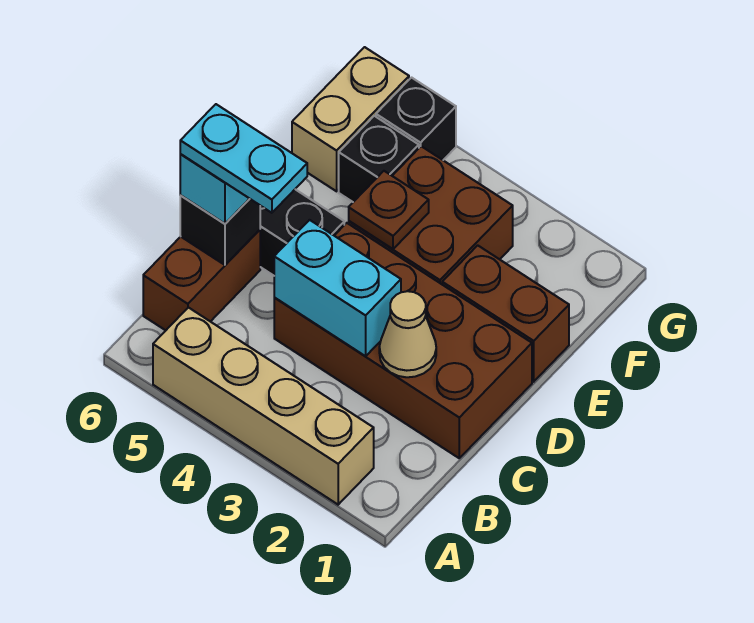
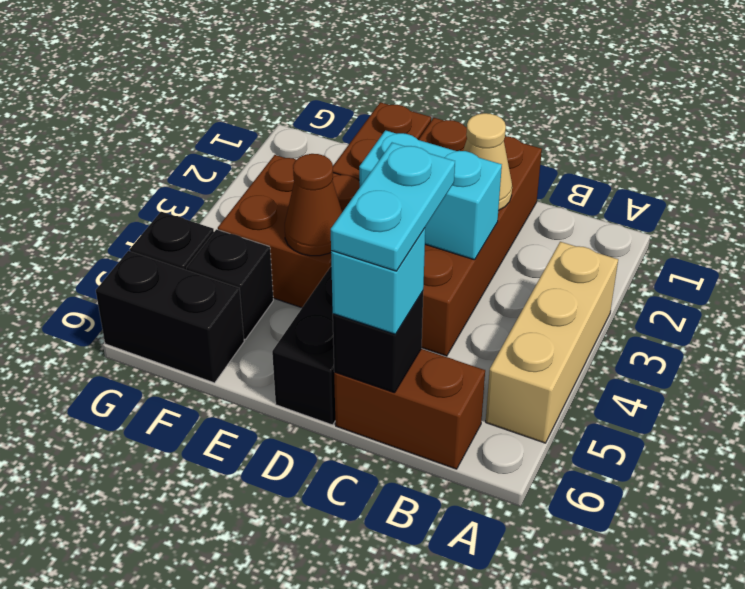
tan 1x4 brick [153,308,374,505] -> tan 1x3 brick [486,242,618,443]
cyan 1x2 brick [274,220,401,356] -> cyan 1x2 brick turned to [359,130,502,260]
brown 1x1 plate [349,171,429,249] -> brown 1x1 cone [285,154,342,256]
tan 1x2 brick [292,47,409,191] -> black 1x2 brick [96,251,244,383]

